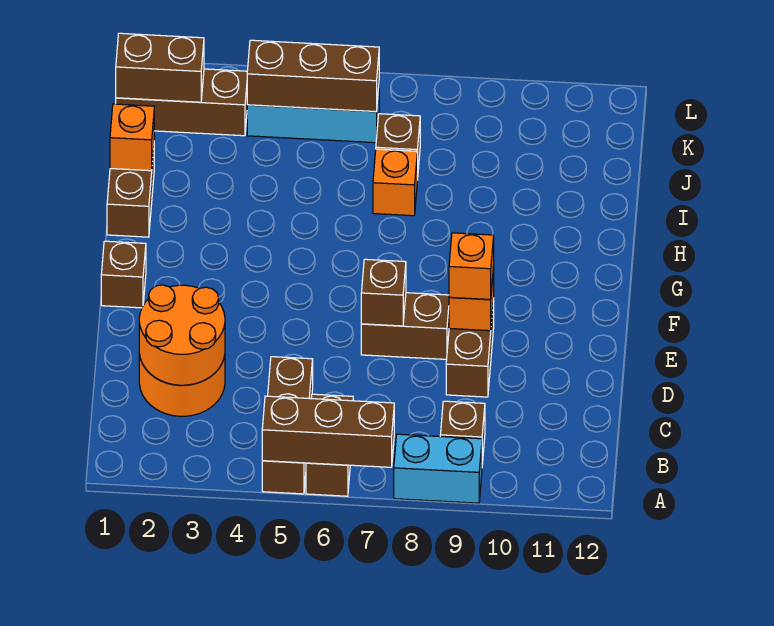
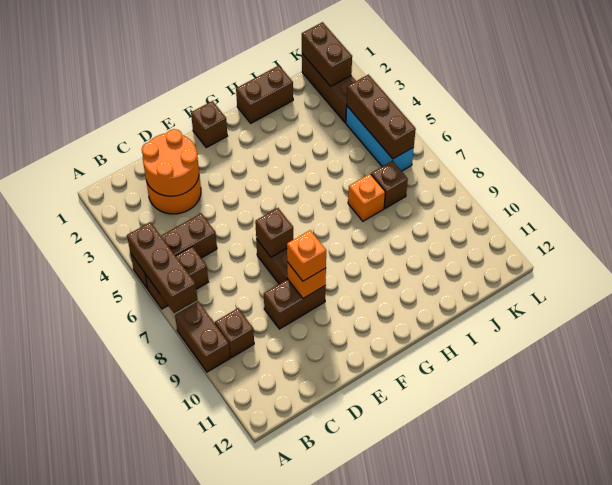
cyan 1x2 brick [394,434,482,503] -> brown 1x2 brick [175,302,230,372]
orange 1x1 brick [110,104,154,171] -> none

